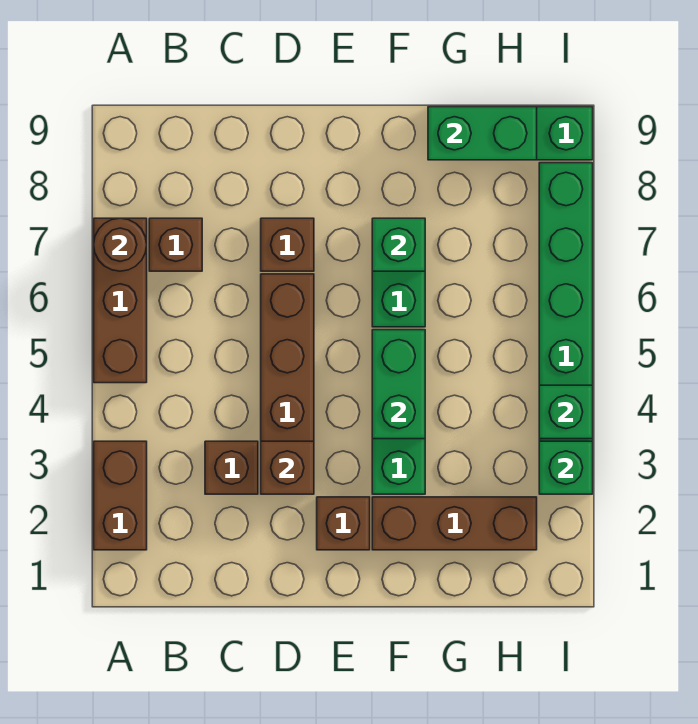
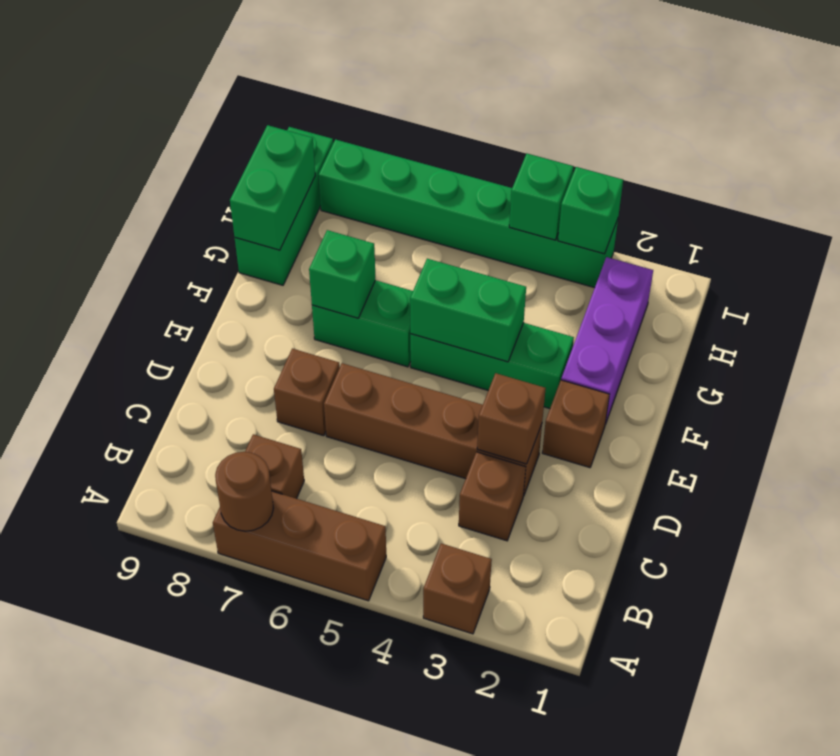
brown 1x2 brick [94,441,147,550] -> brown 1x1 brick [423,543,492,634]
brown 1x3 brick [372,497,537,550] -> purple 1x3 brick [561,257,653,425]

